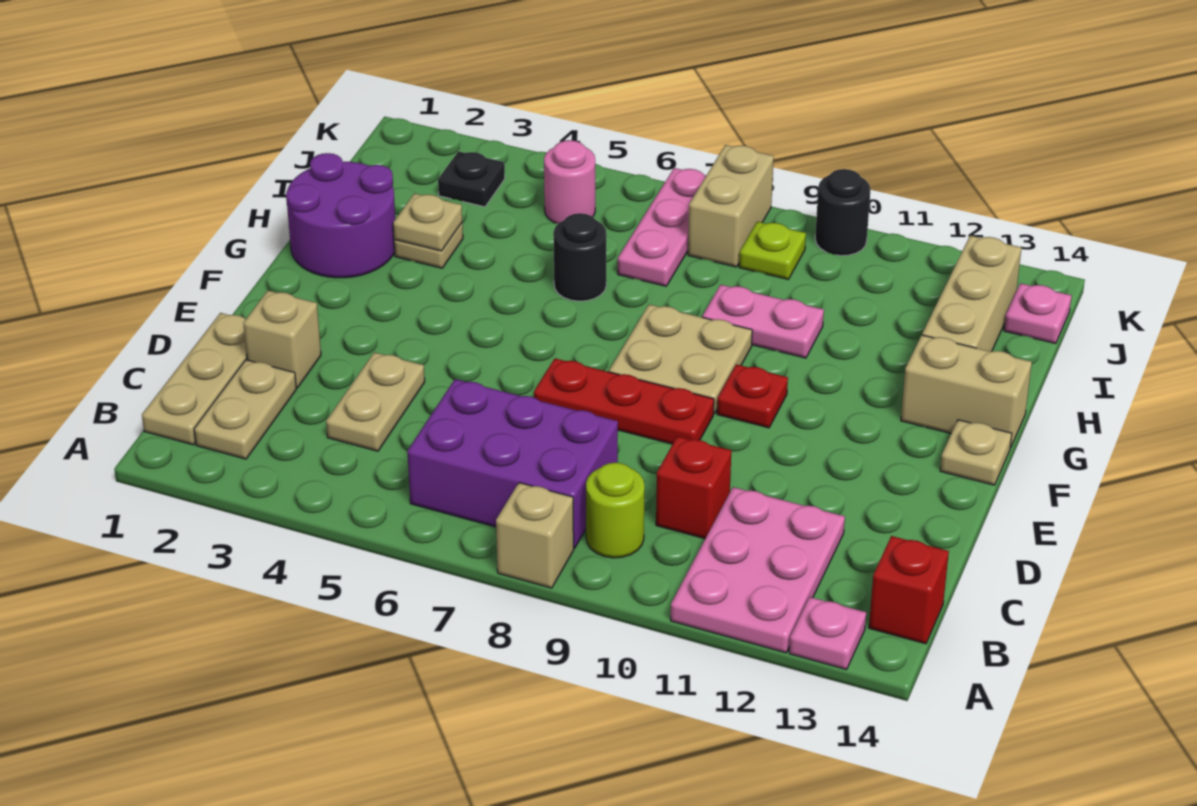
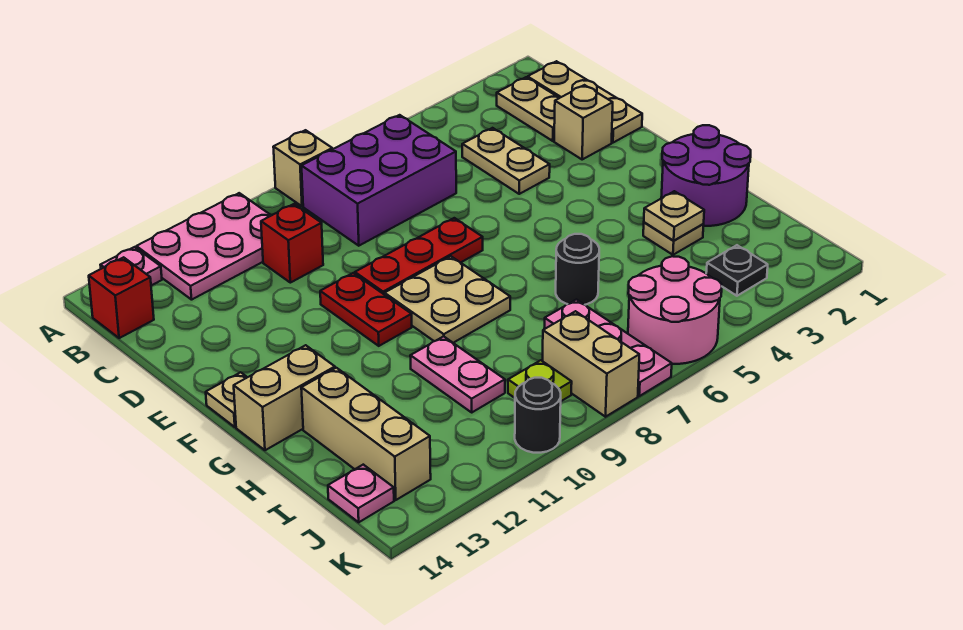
pink 2x3 plate [671,487,845,653] -> pink 2x3 plate turned to [136,193,271,300]
lime 1x1 round brick [586,463,645,558] -> none
red 1x1 plate [717,364,788,428] -> red 1x2 plate [320,273,412,346]
pink 1x2 plate [702,285,824,358] -> pink 1x2 plate turned to [410,336,505,412]
pink 1x1 round brick [544,140,595,224] -> pink 2x2 round brick [628,256,722,364]

